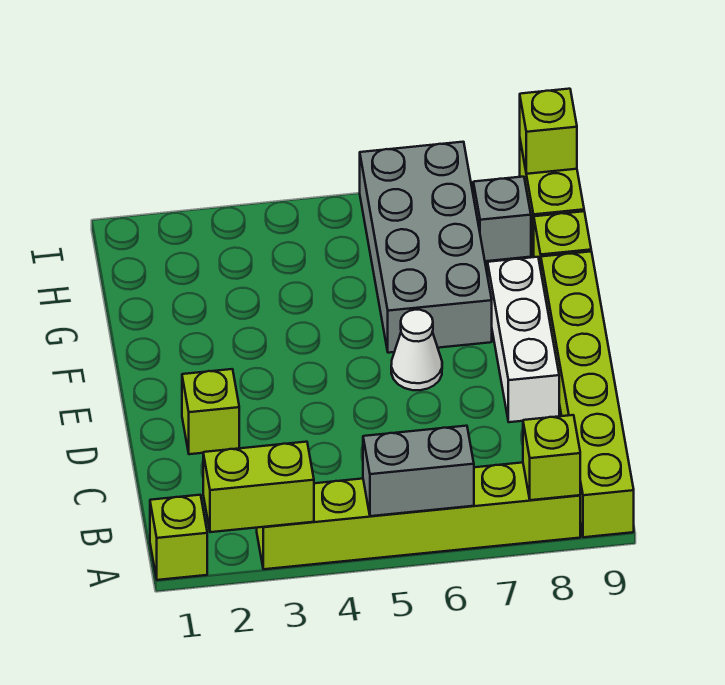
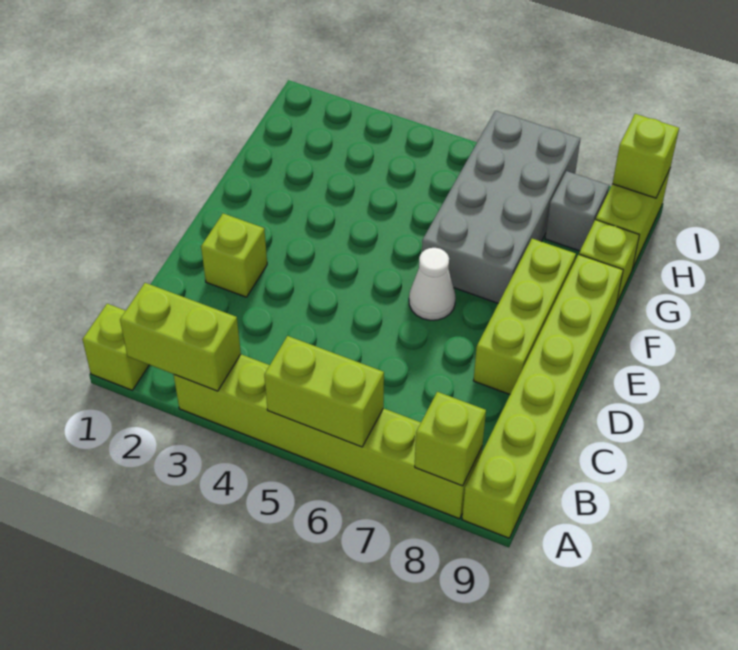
grey 1x2 brick [363,426,474,516] -> lime 1x2 brick [264,336,384,447]
white 1x3 brick [488,257,559,422] -> lime 1x3 brick [474,239,576,394]

